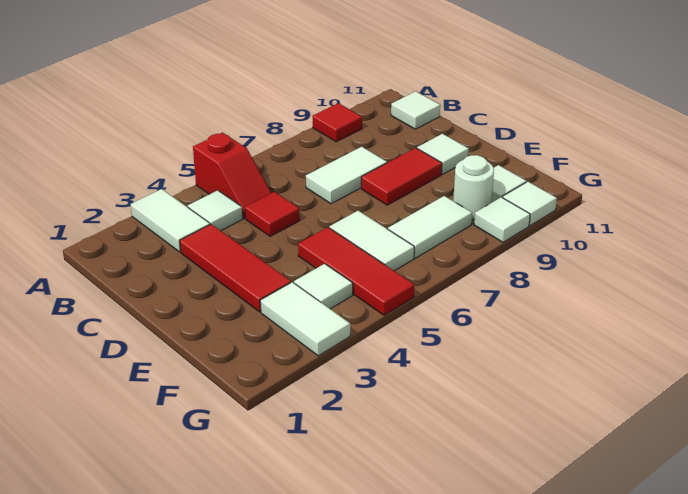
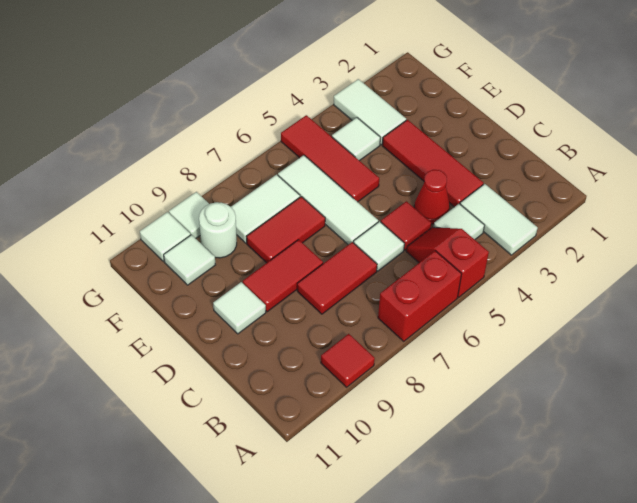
none -> red 1x2 brick [378,251,462,341]
white 1x1 tile [391,91,440,129] -> white 1x1 tile moved to [353,222,405,271]
none -> red 1x1 cone [414,170,450,224]
white 1x2 tile [306,147,387,204] -> red 1x2 tile [297,242,377,314]
white 1x2 tile [329,211,414,271] -> white 1x3 tile [278,155,378,245]
none -> red 1x2 tile [246,197,325,263]

